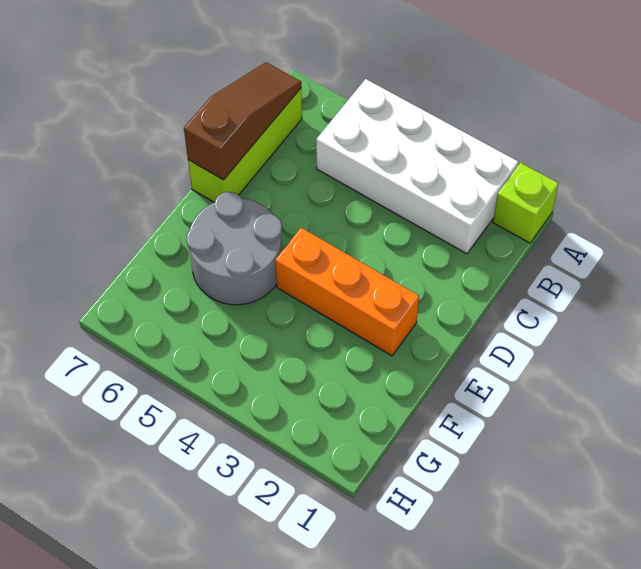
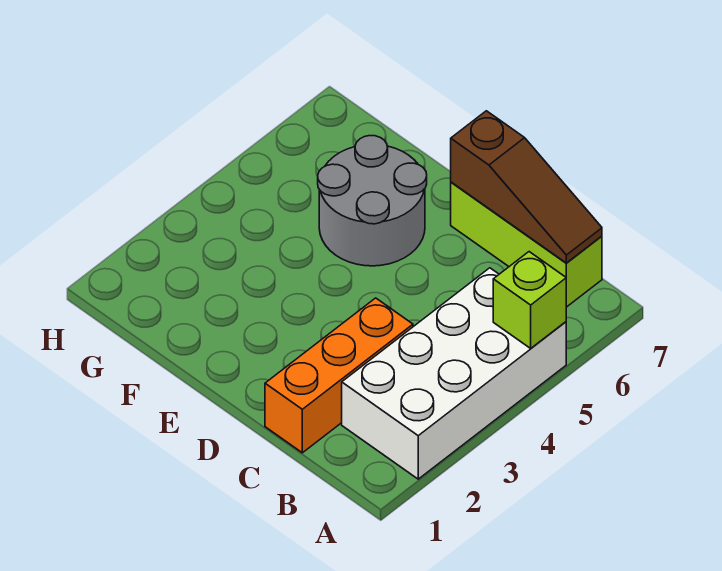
lime 1x1 brick [493,163,559,243] -> lime 1x1 brick moved to [493,252,566,348]
orange 1x3 brick [275,228,419,356] -> orange 1x3 brick moved to [265,298,413,453]

